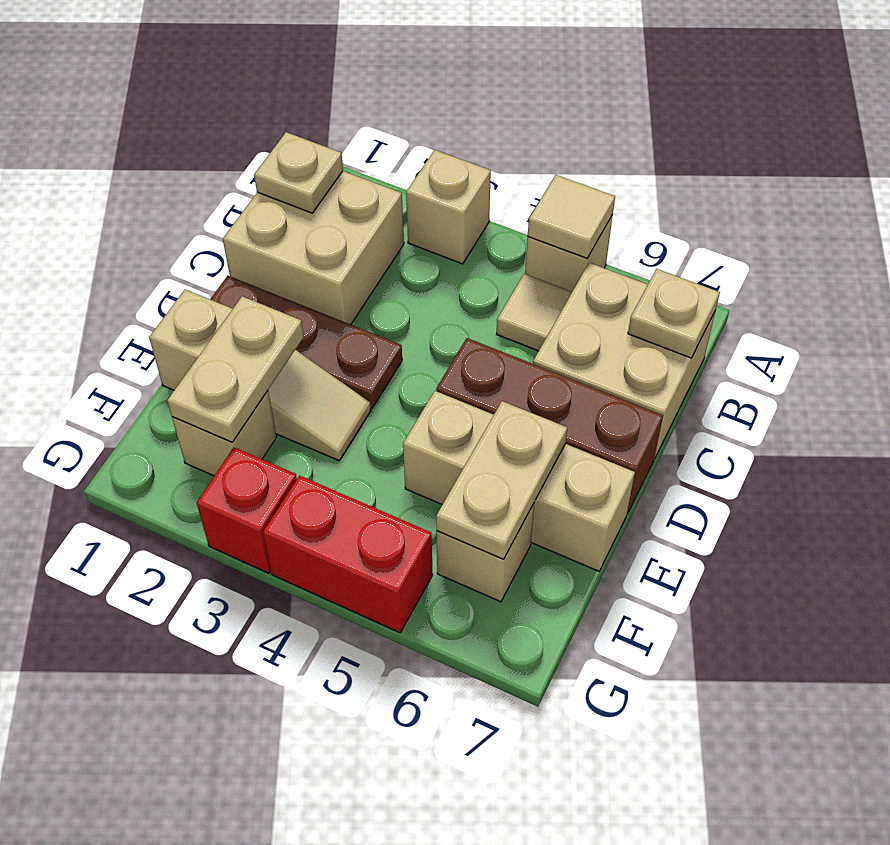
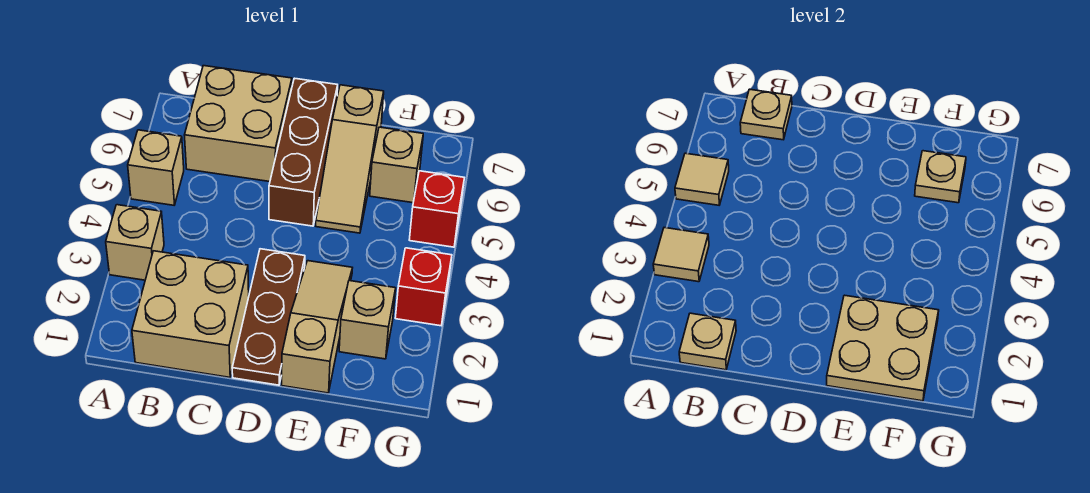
tan 1x1 tile [497,274,572,351] -> tan 1x1 tile moved to [653,228,709,282]
tan 1x2 plate [167,296,304,442] -> tan 2x2 plate [827,295,939,401]
tan 1x3 brick [403,391,635,571] -> tan 1x3 slope [316,85,384,233]
tan 1x2 plate [436,401,567,559] -> tan 1x1 plate [915,151,966,203]
red 1x2 brick [263,475,433,633] -> red 1x1 brick [409,171,464,247]

